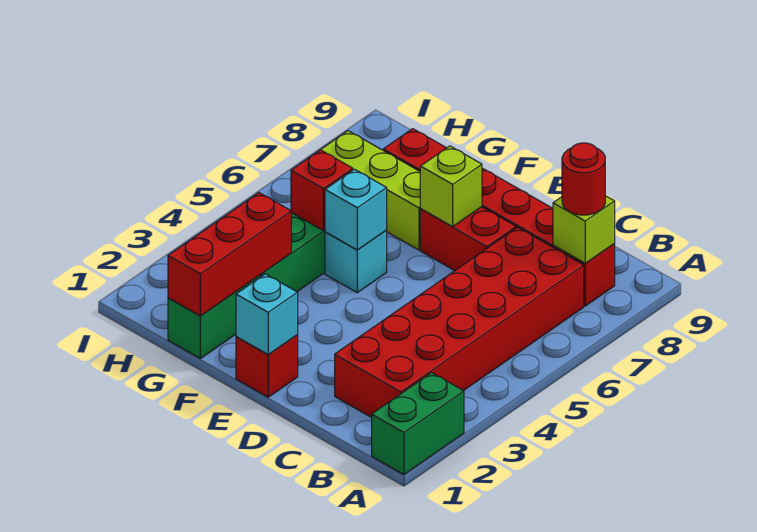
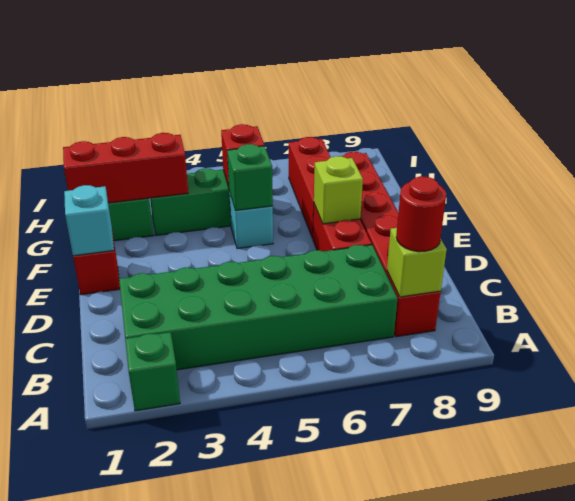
green 1x2 brick [372,373,464,475] -> green 1x1 brick [125,332,180,411]
red 2x6 brick [335,227,584,417] -> green 2x6 brick [119,245,397,370]
cyan 1x1 brick [325,169,387,250] -> green 1x1 brick [227,144,273,211]
lime 1x3 brick [321,131,421,250] -> red 1x3 brick [289,137,331,238]

